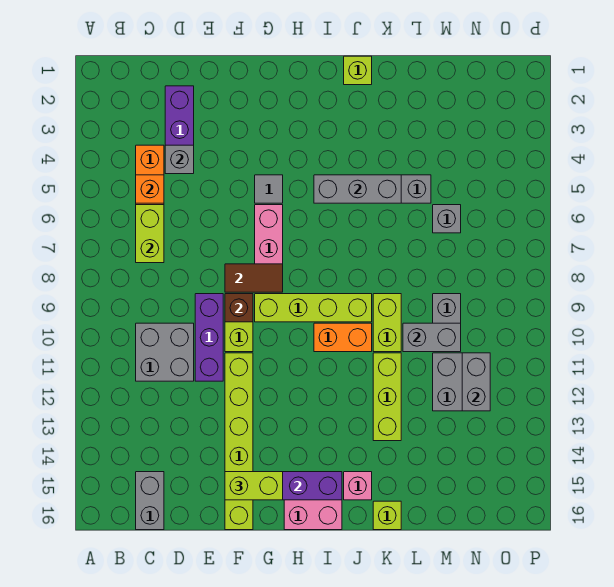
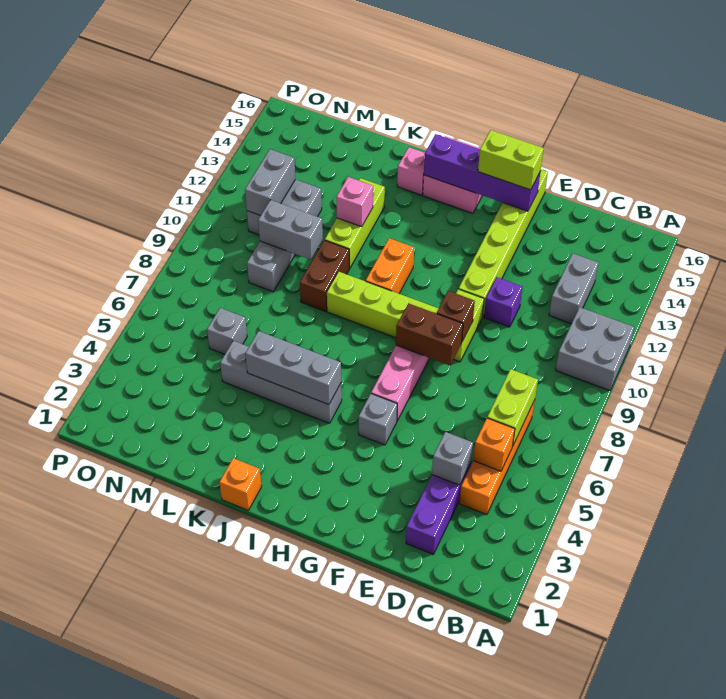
grey 2x2 brick [136,323,194,381] -> grey 2x2 brick moved to [556,307,634,391]
grey 1x2 brick [136,472,164,530] -> grey 1x2 brick moved to [549,254,598,324]
purple 1x3 brick [195,294,223,381] -> purple 1x1 brick [484,277,523,327]
brown 1x2 tile [225,264,283,292] -> brown 1x2 brick [396,303,463,365]
grey 1x1 tile [255,175,283,203] -> grey 1x1 brick [358,394,397,445]
orange 1x2 brick [314,323,372,352] -> orange 1x2 brick turned to [366,238,414,294]
lime 1x1 brick [344,56,372,85] -> orange 1x1 brick [219,458,262,510]
lime 1x2 brick [373,294,401,352] -> brown 1x2 brick [300,240,349,311]
none -> pink 1x1 brick [336,177,373,227]
lime 1x1 brick [373,501,401,530] -> none

